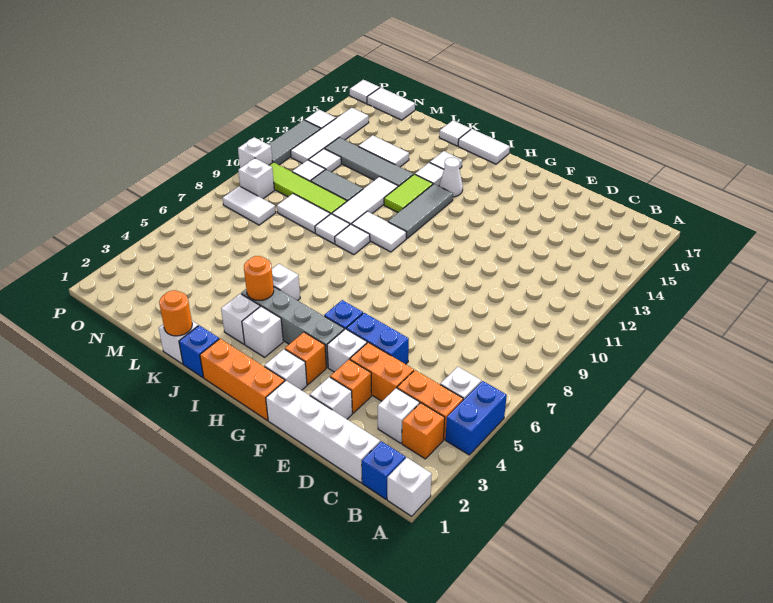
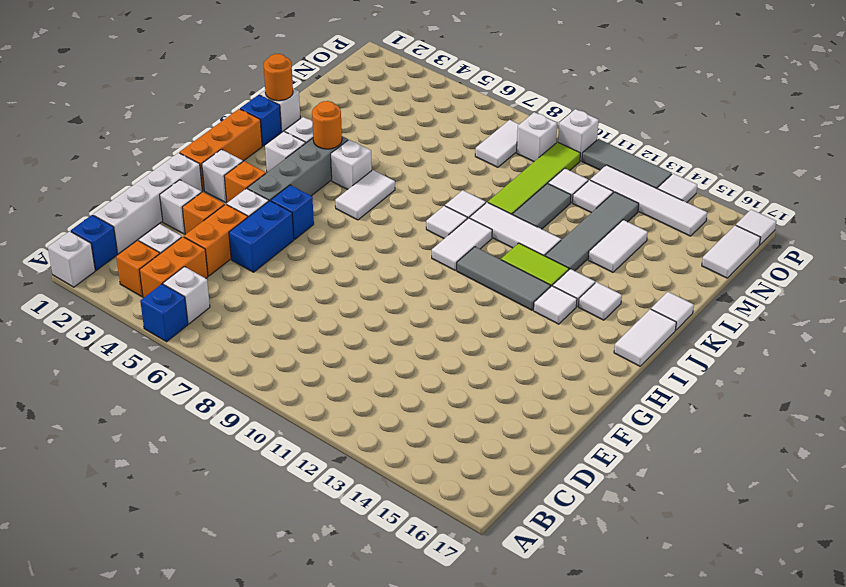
blue 1x2 brick [445,381,507,455] -> blue 1x1 brick [140,284,188,342]
white 1x1 cone [439,157,463,197] -> white 1x1 tile [534,286,577,324]
white 1x2 tile [277,194,330,233] -> white 1x2 tile moved to [335,170,395,220]

